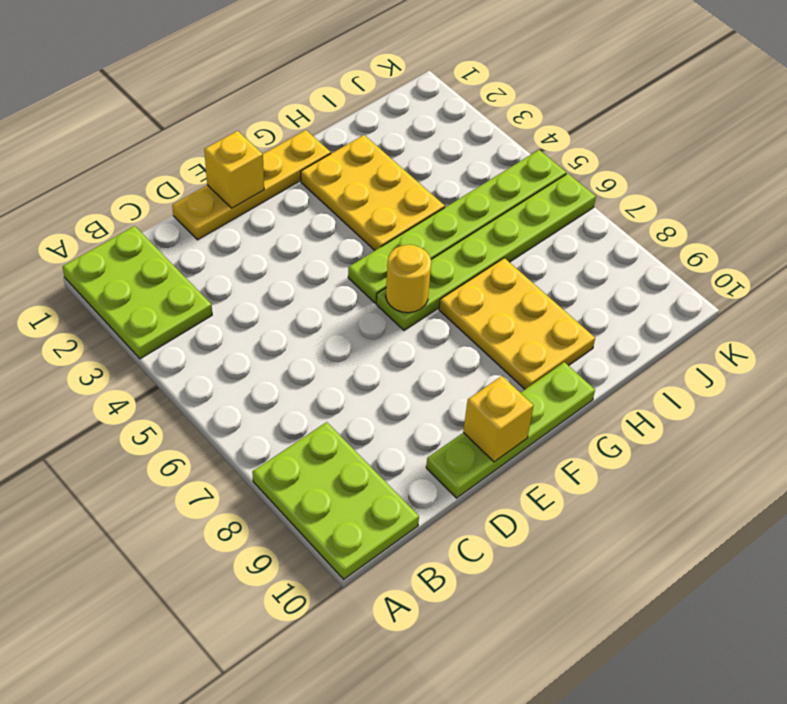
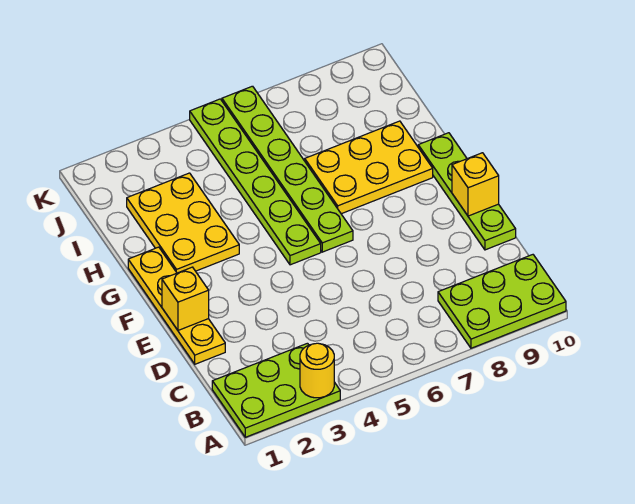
yellow 1x1 round brick [386,245,431,313] -> yellow 1x1 round brick moved to [300,343,334,398]
yellow 2x3 plate [301,135,445,250] -> yellow 2x3 plate turned to [127,173,239,273]

